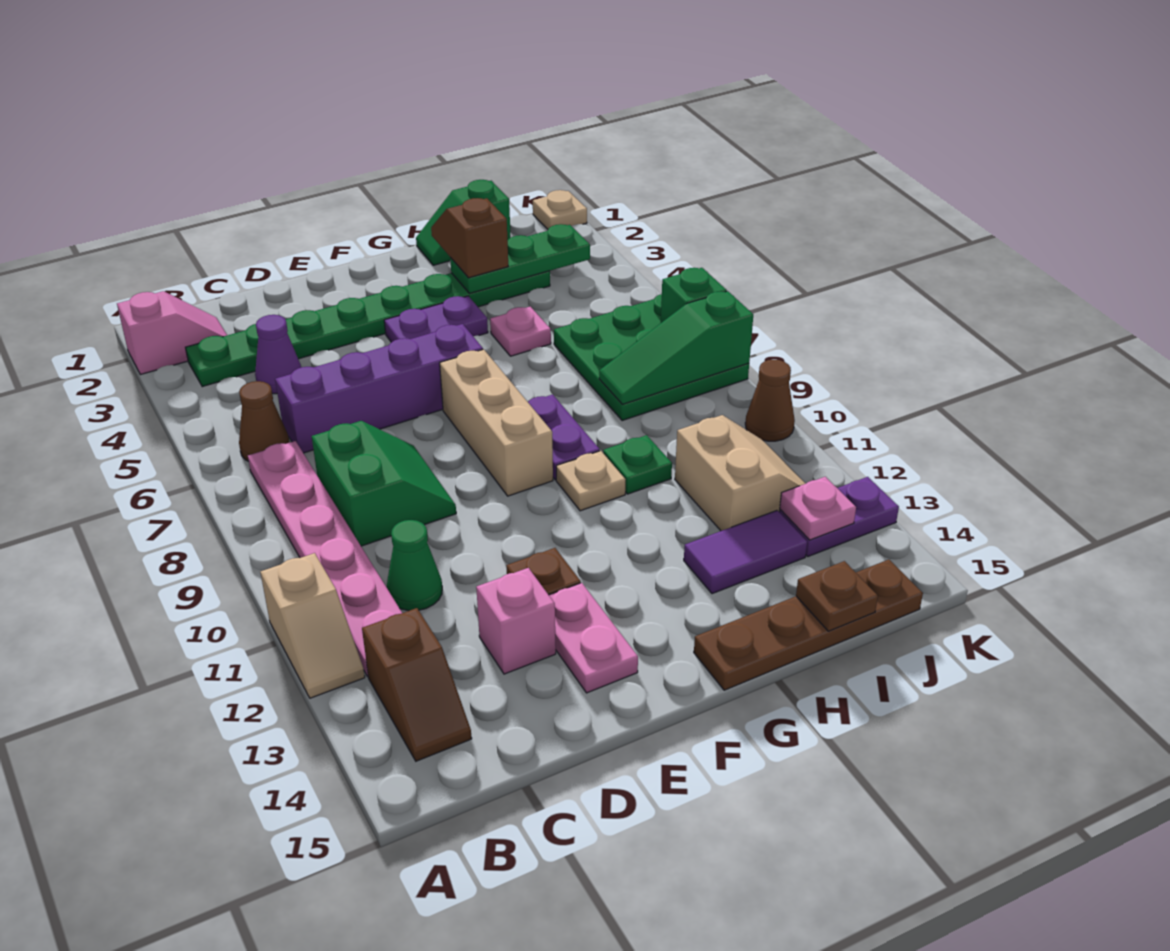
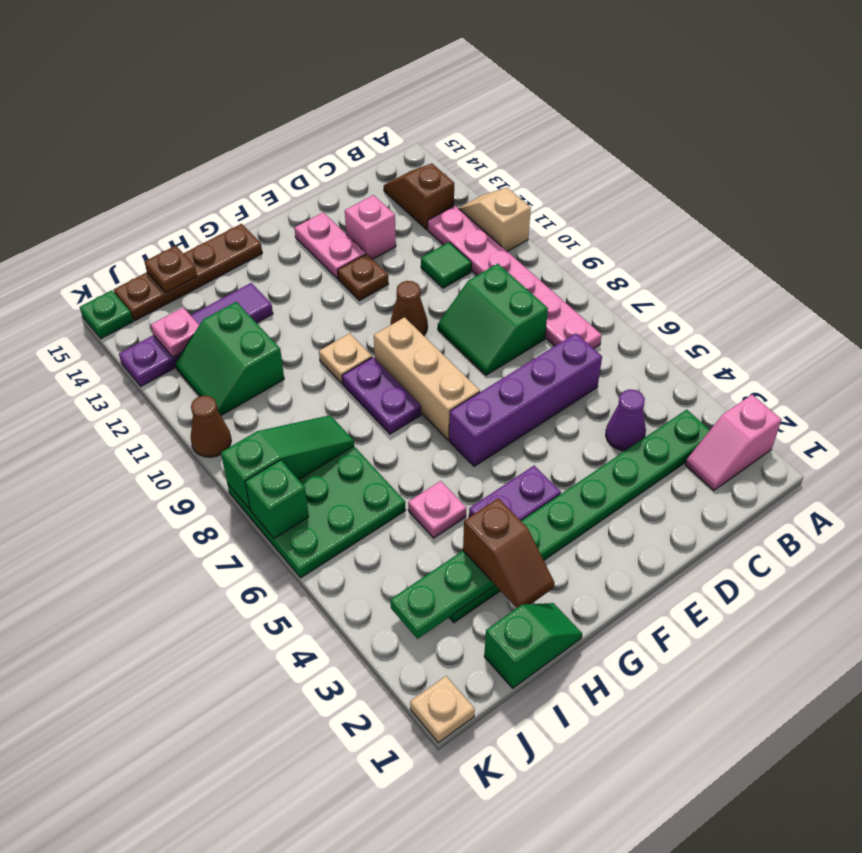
brown 1x1 cone [239,381,290,461] -> brown 1x1 cone moved to [391,281,428,335]
green 1x1 cone [387,520,442,611] -> green 1x1 tile [421,242,471,288]
green 1x1 plate [603,435,672,494] -> green 1x1 plate moved to [80,290,133,339]
tan 2x2 slope [675,415,806,531] -> green 2x2 slope [175,302,284,415]

